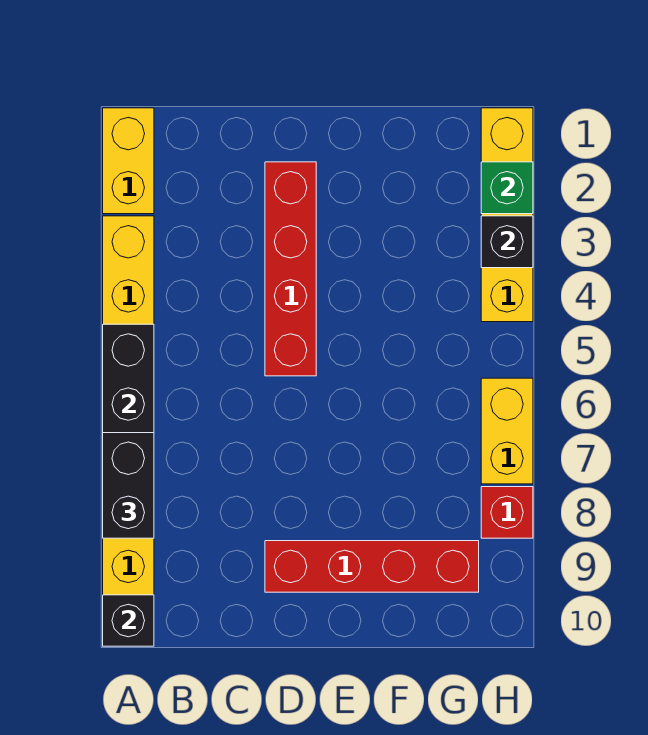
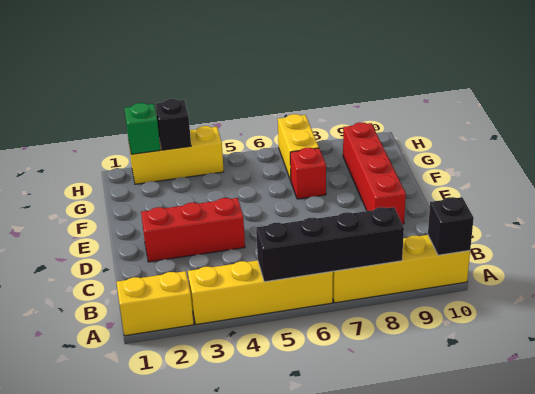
black 1x2 brick [103,433,154,538] -> none
red 1x4 brick [265,162,316,376] -> red 1x3 brick [141,198,245,262]
yellow 1x4 brick [481,108,533,322] -> yellow 1x3 brick [129,126,224,184]
yellow 1x2 brick [481,378,533,484] -> yellow 1x2 brick turned to [278,114,319,181]
red 1x1 brick [481,487,533,538] -> red 1x1 brick moved to [290,148,326,199]

